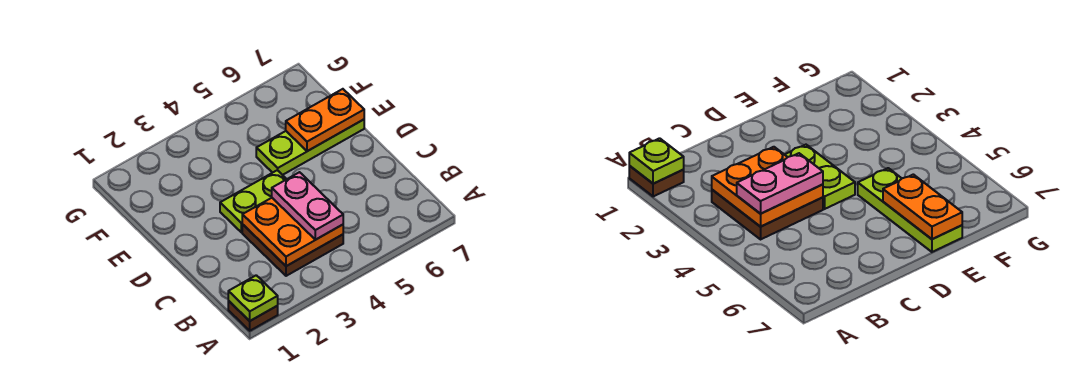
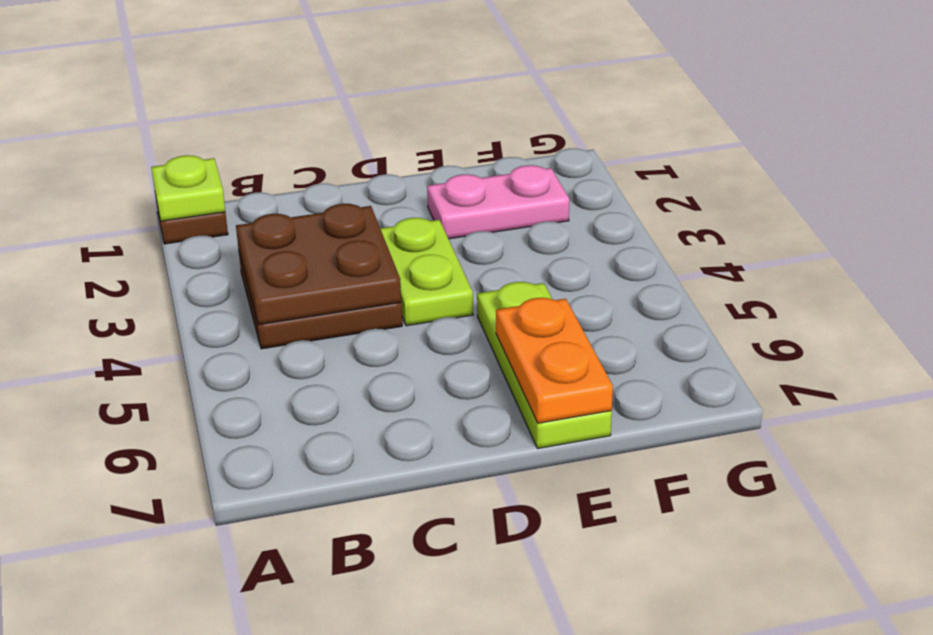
orange 2x2 plate [242,198,343,266] -> brown 2x2 plate [236,204,401,325]
pink 1x2 plate [272,172,343,240] -> pink 1x2 plate moved to [427,165,569,239]

